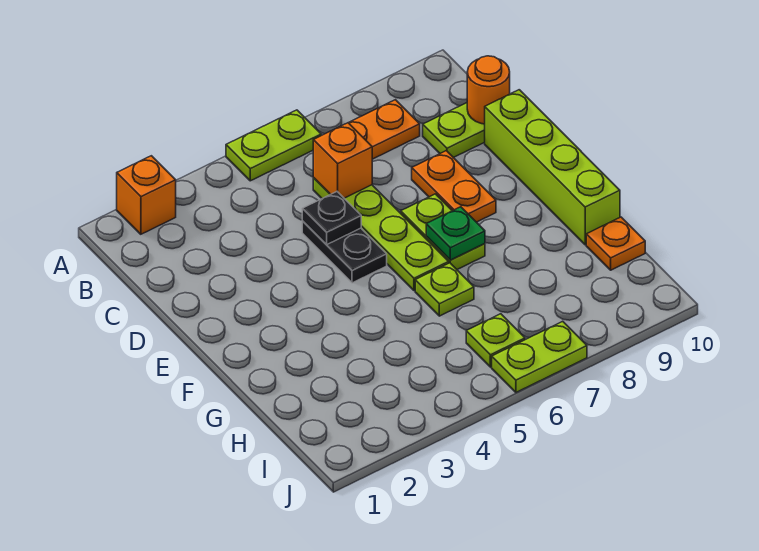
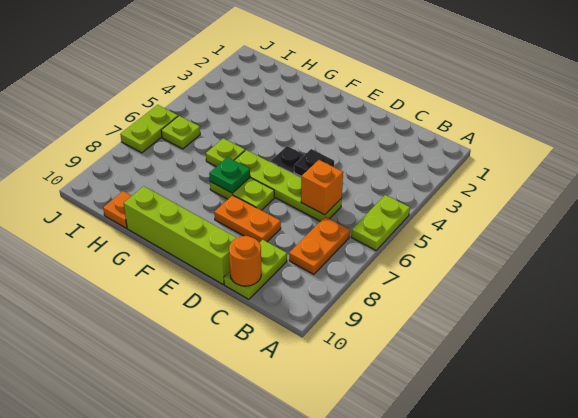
orange 1x1 brick [117,156,176,234] -> none

